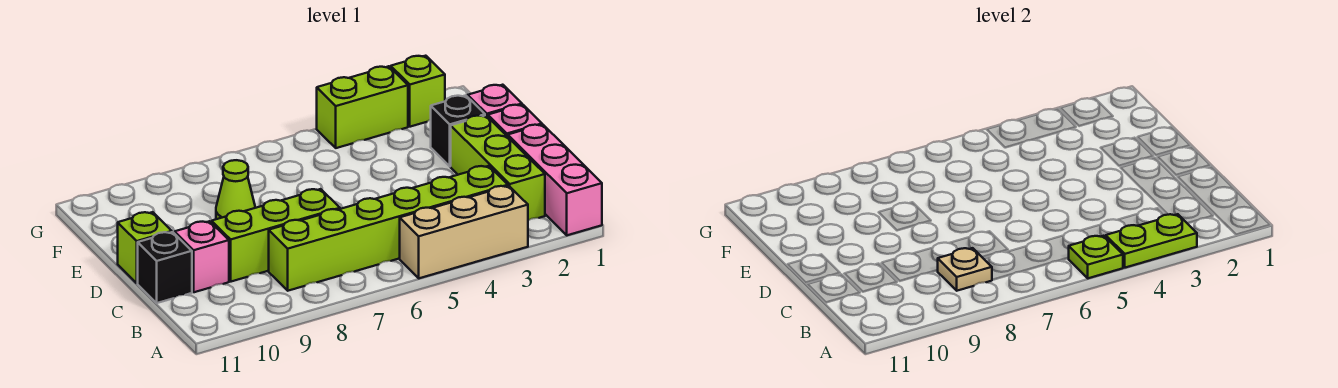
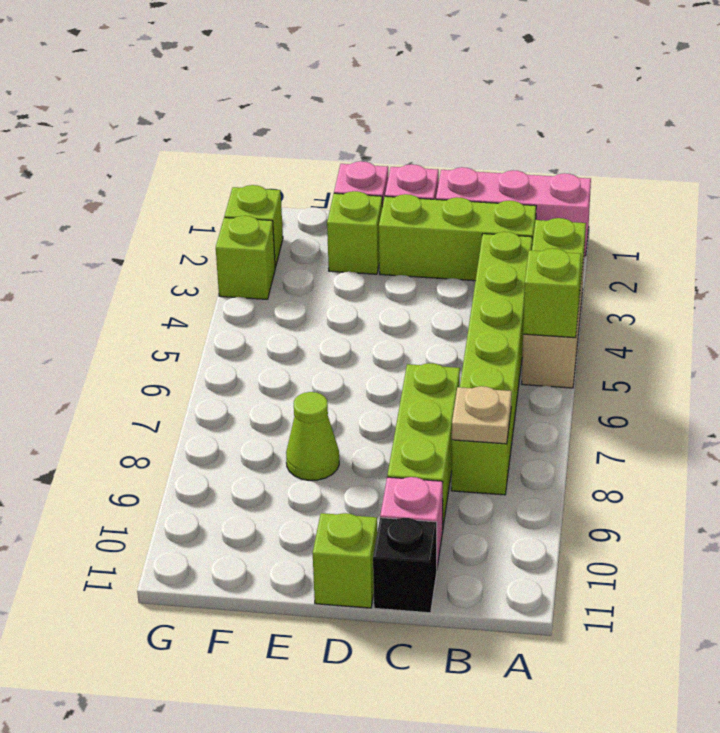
lime 1x1 plate [1069,236,1123,278] -> lime 1x1 brick [523,249,581,338]
black 1x1 brick [431,95,485,166] -> lime 1x1 brick [327,191,382,274]
lime 1x2 brick [317,66,408,148] -> lime 1x1 brick [216,216,275,299]

